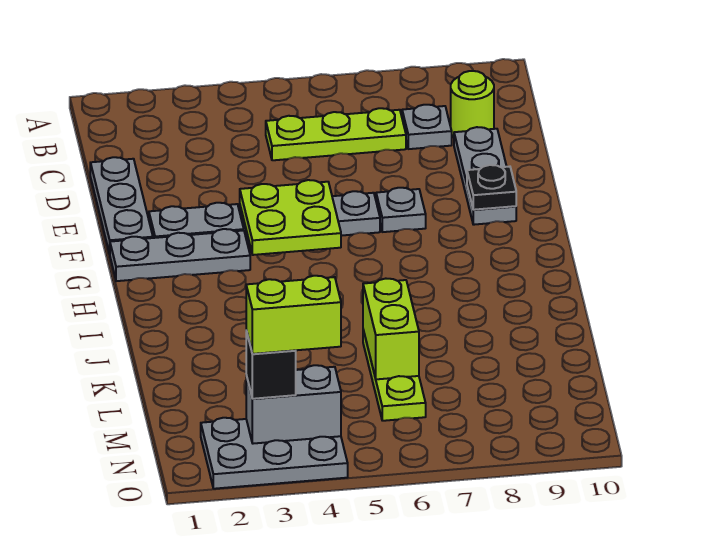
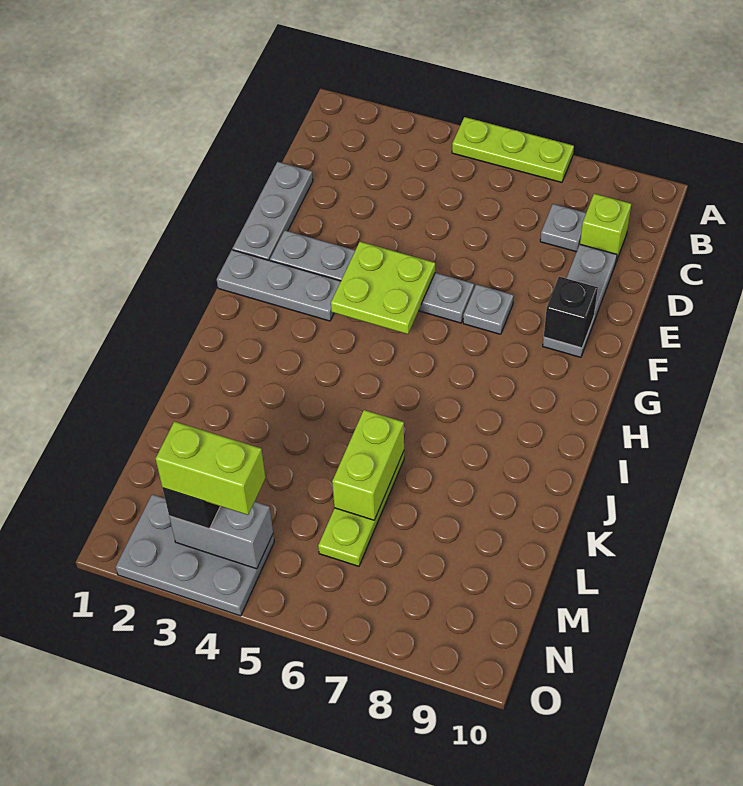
lime 1x3 plate [266,108,406,160] -> lime 1x3 plate moved to [452,117,574,182]
lime 1x1 round brick [451,71,494,137] -> lime 1x1 brick [580,194,631,261]
black 1x1 plate [467,165,516,210] -> black 1x1 brick [544,277,598,348]

